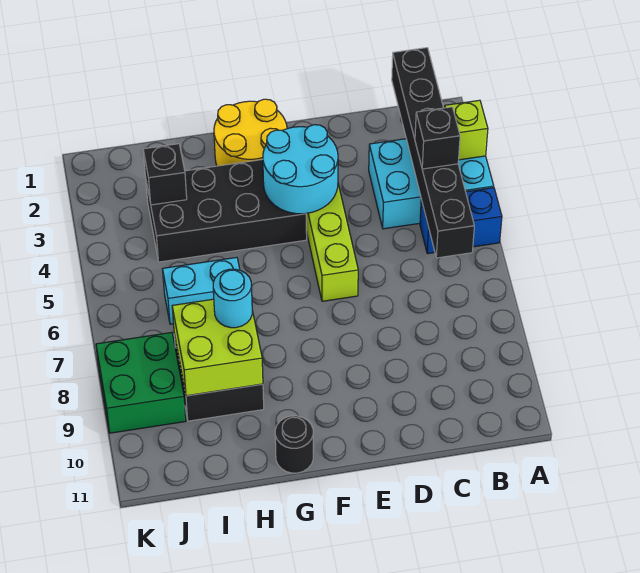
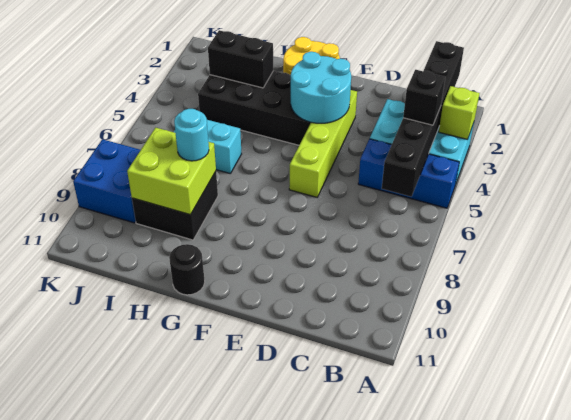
blue 1x2 brick [420,188,502,254] -> blue 1x3 brick [358,139,459,208]
black 1x1 brick [143,144,187,205] -> black 1x2 brick [208,30,273,88]
green 2x2 brick [96,332,186,433] -> blue 2x2 brick [73,139,140,223]

